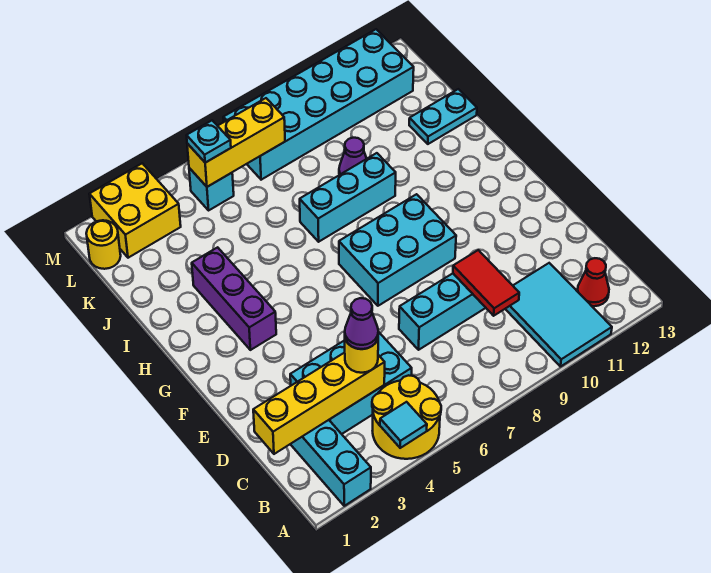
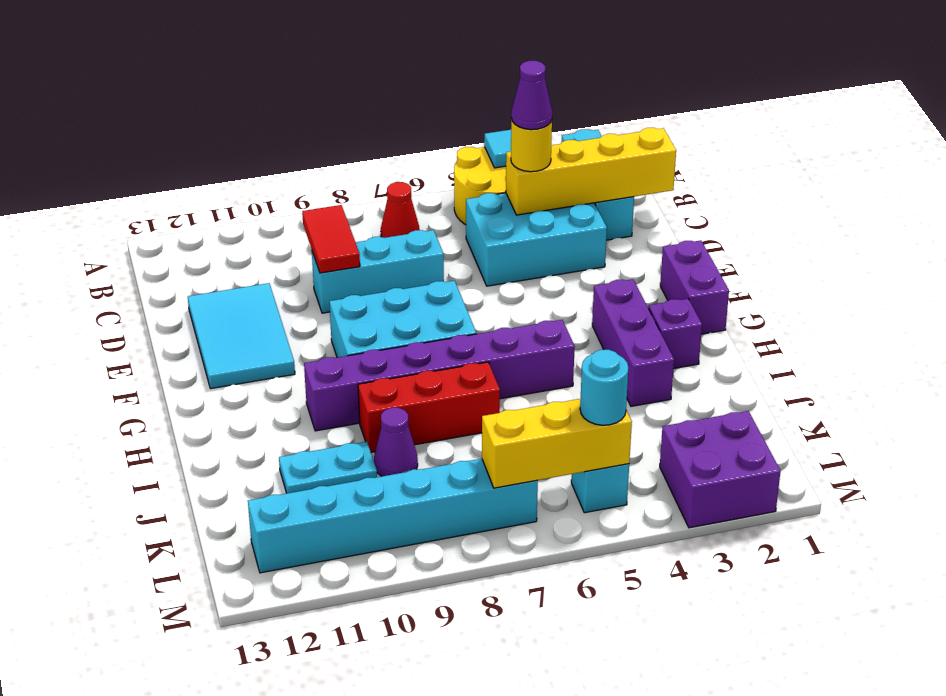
cyan 2x3 tile [506,263,612,367] -> cyan 2x3 tile moved to [188,283,295,389]
red 1x1 cone [577,258,609,306] -> red 1x1 cone moved to [381,182,420,238]
none -> purple 1x2 brick [660,240,729,334]
none -> purple 1x1 brick [649,299,702,368]
none -> purple 1x6 brick [304,320,575,431]
cyan 1x3 brick [300,153,396,242] -> red 1x3 brick [358,362,500,452]
cyan 1x2 plate [409,89,477,144] -> cyan 1x2 plate moved to [279,442,377,493]
yellow 1x1 round brick [86,220,121,269] -> none
yellow 2x2 brick [89,163,181,258] -> purple 2x2 brick [660,411,781,528]
cyan 1x1 plate [187,120,231,163] -> cyan 1x1 round brick [580,350,628,425]
cyan 2x6 brick [223,29,414,180] -> cyan 1x6 brick [248,459,538,573]

